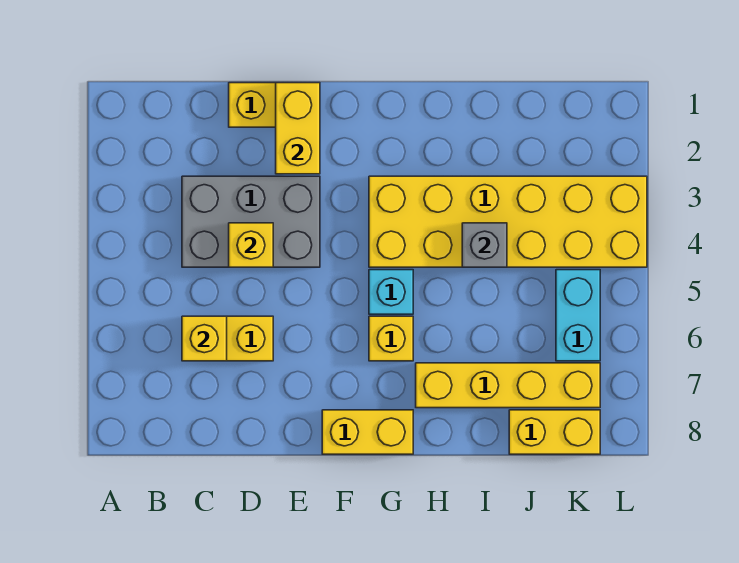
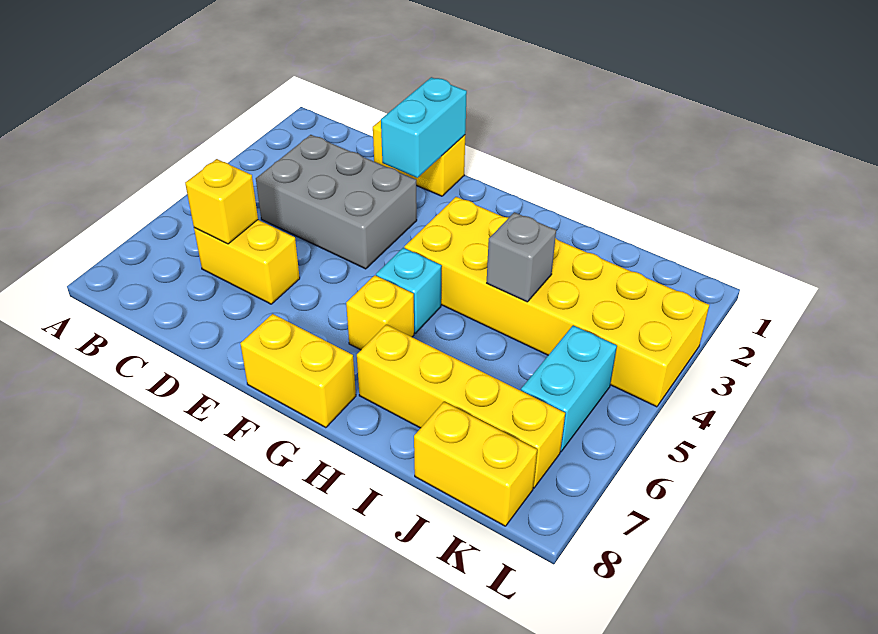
yellow 1x1 brick [229,223,273,267] -> none
yellow 1x2 brick [276,83,320,174] -> cyan 1x2 brick [381,77,467,178]

